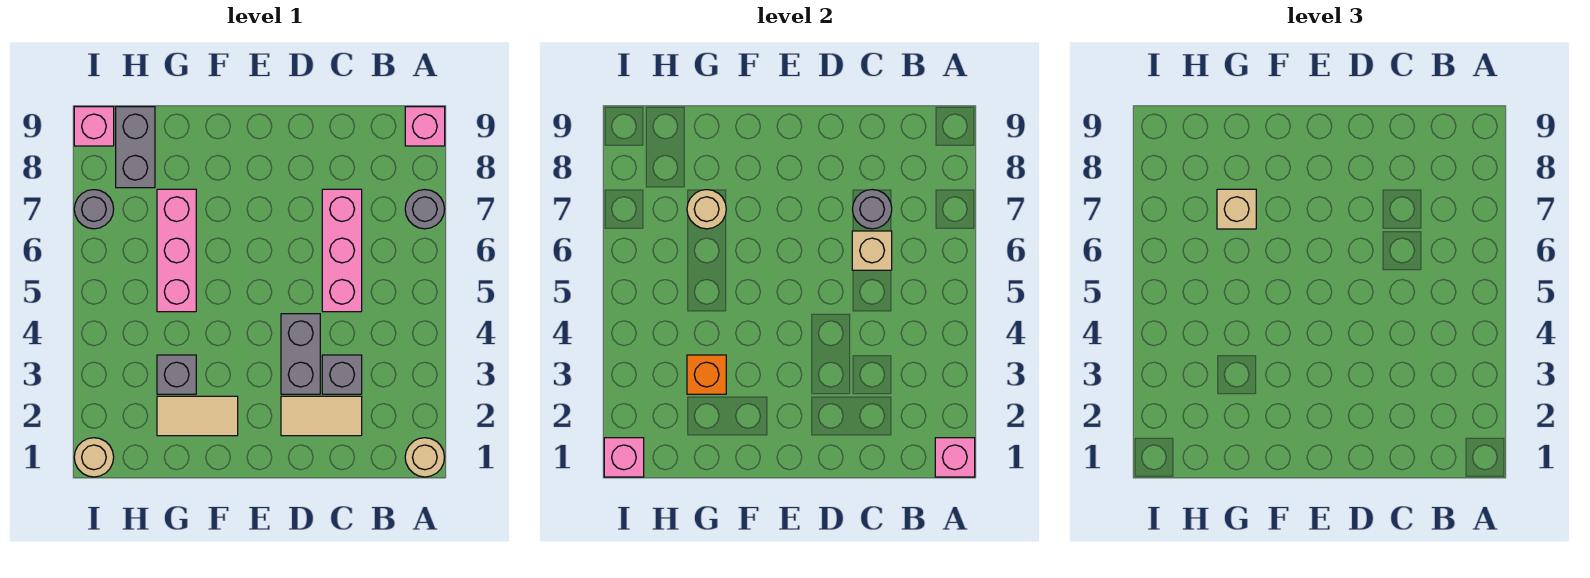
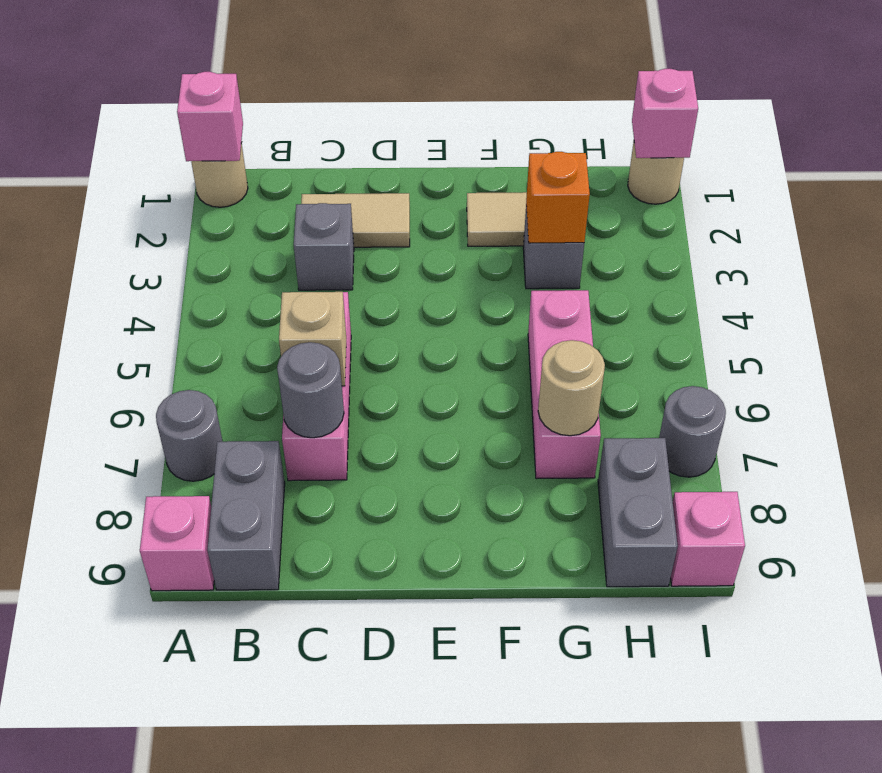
grey 1x2 brick [281,314,320,394] -> grey 1x2 brick moved to [207,441,285,590]
tan 1x1 brick [1217,189,1256,229] -> none

